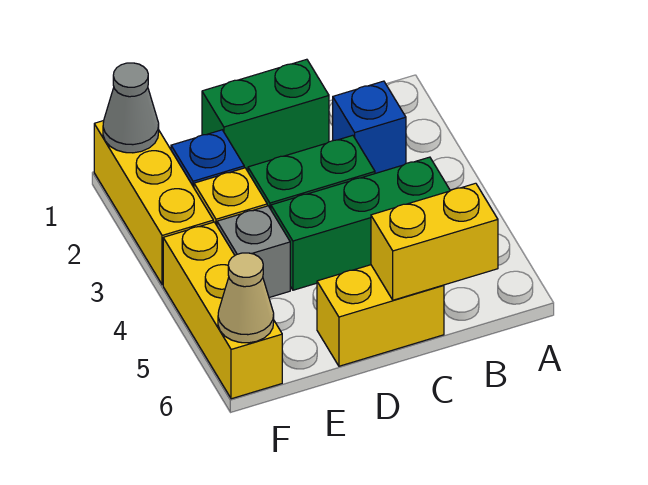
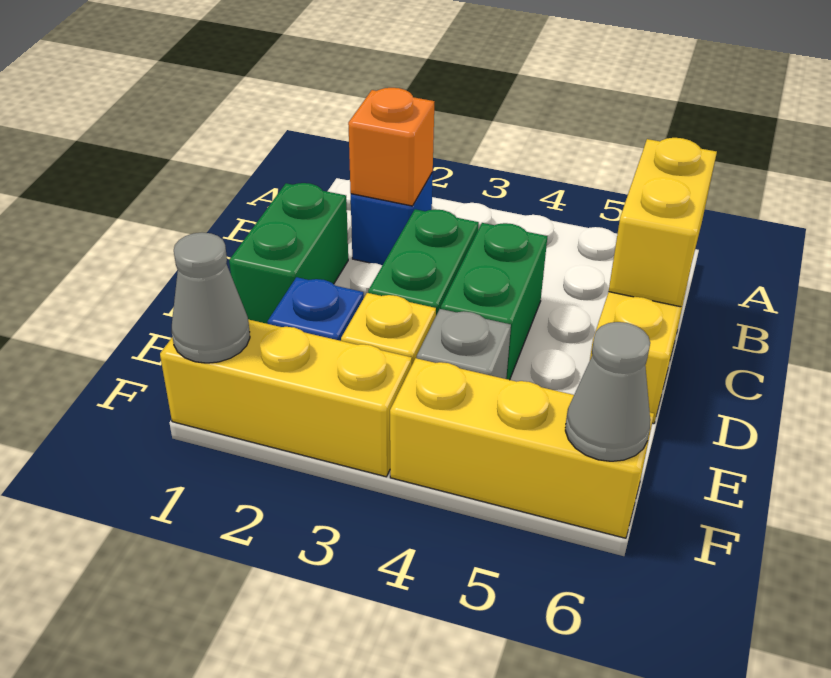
none -> orange 1x1 brick [348,88,434,206]
green 1x3 brick [271,157,450,290] -> green 1x2 brick [441,223,547,380]
tan 1x1 cone [218,253,274,343] -> grey 1x1 cone [565,322,650,461]

